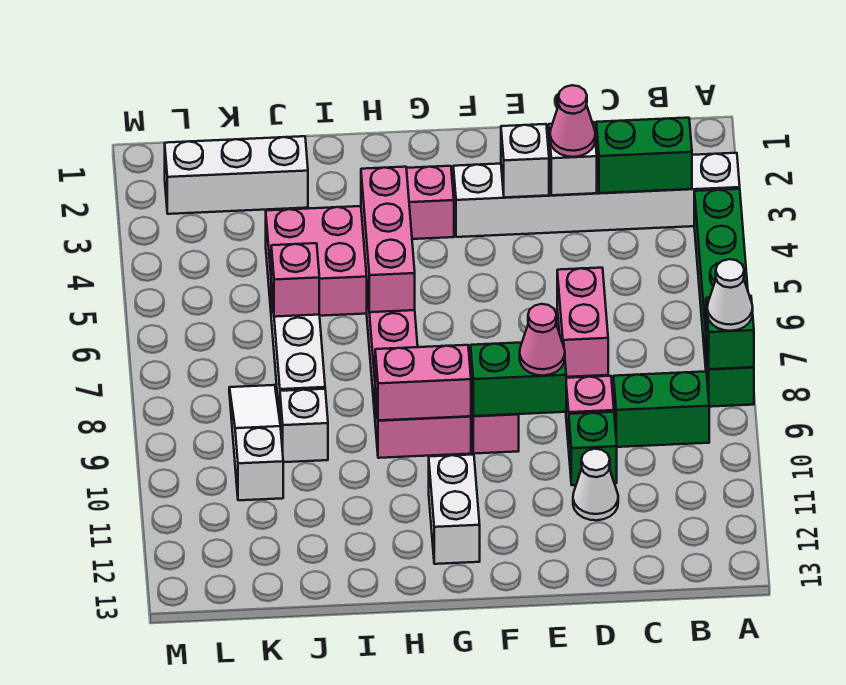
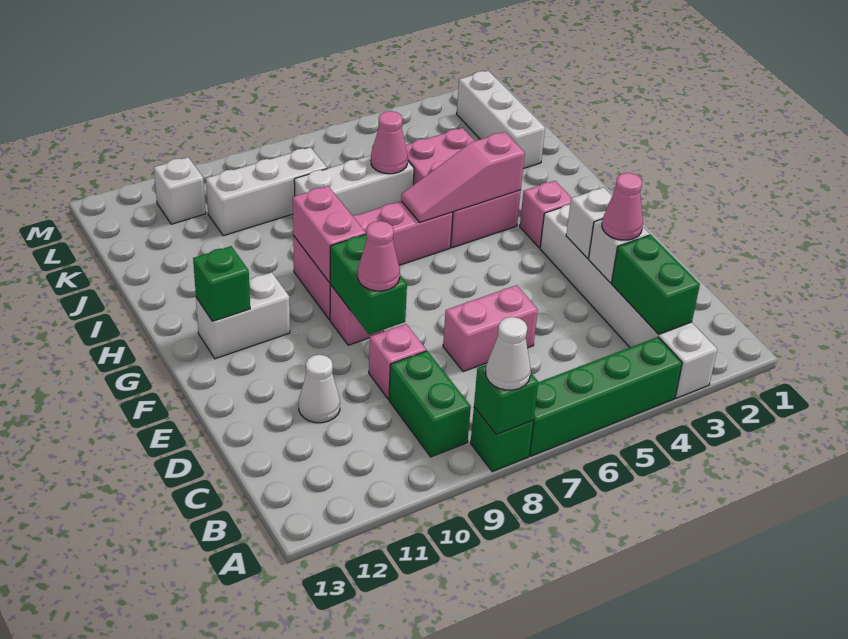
green 1x1 brick [569,412,617,485] -> green 1x1 brick moved to [193,246,250,321]
pink 1x3 brick [361,167,415,312] -> pink 1x3 slope [401,132,525,222]
pink 1x1 brick [271,243,319,317] -> pink 1x1 cone [371,111,408,174]
white 1x1 brick [280,389,328,462] -> white 1x1 brick moved to [154,157,206,224]
white 1x3 slope [229,385,283,500] -> white 1x3 brick [206,147,327,236]

